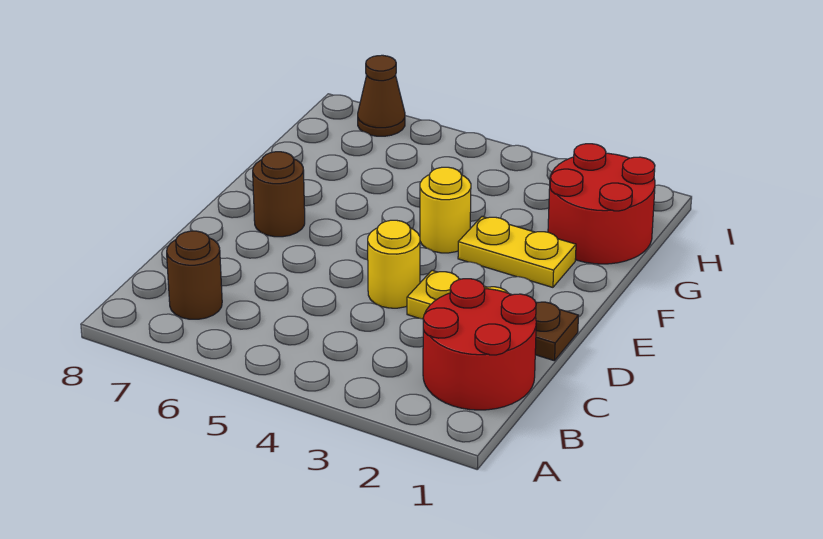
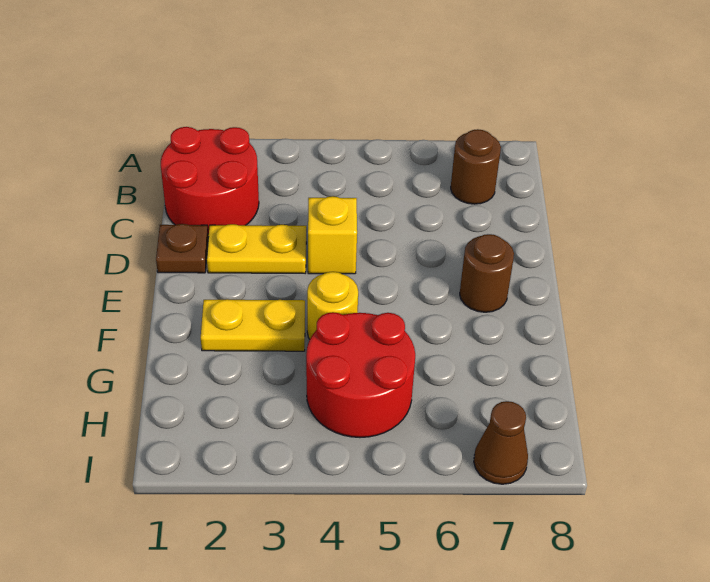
yellow 1x1 round brick [368,220,420,308] -> yellow 1x1 brick [308,196,357,274]
red 2x2 round brick [548,144,655,264] -> red 2x2 round brick moved to [306,312,415,437]

